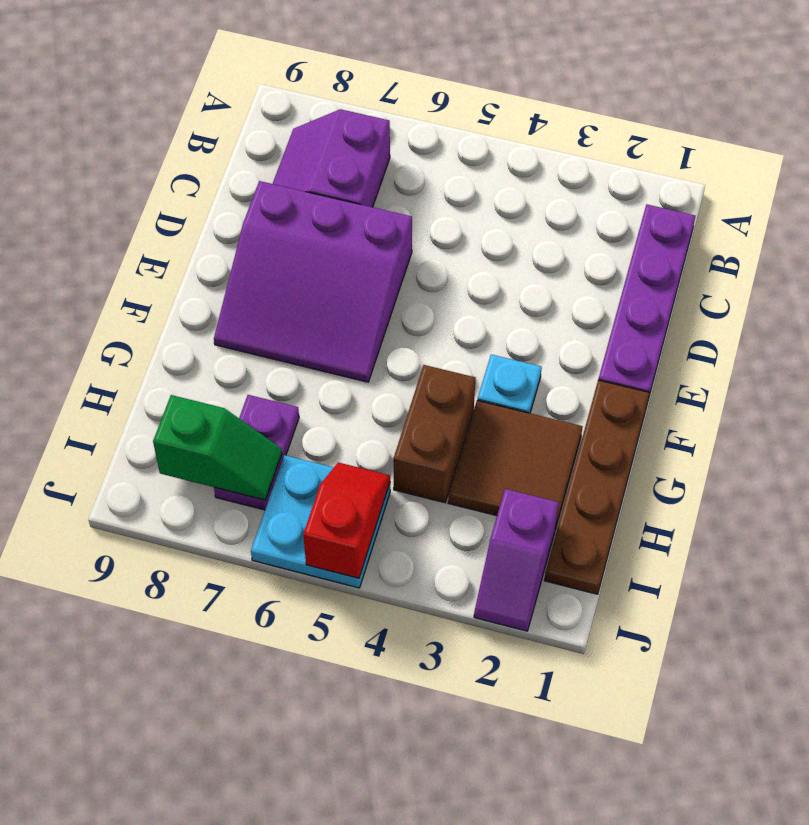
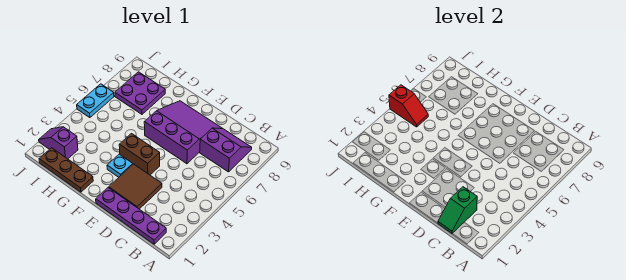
purple 3x3 slope [214,181,412,382] -> purple 3x3 slope turned to [144,101,222,164]
brown 1x4 plate [544,380,650,594] -> brown 1x3 plate [39,148,93,192]
brown 2x2 tile [448,401,583,529] -> brown 2x2 tile moved to [109,164,162,209]
brown 1x2 brick [393,365,475,503] -> brown 1x2 brick moved to [119,134,160,175]
purple 1x2 plate [214,395,299,510] -> purple 2x2 plate [115,72,165,114]
cyan 2x2 plate [251,455,390,588] -> cyan 1x2 plate [77,84,114,118]
green 1x2 slope [153,395,282,500] -> green 1x2 slope moved to [438,187,477,233]

